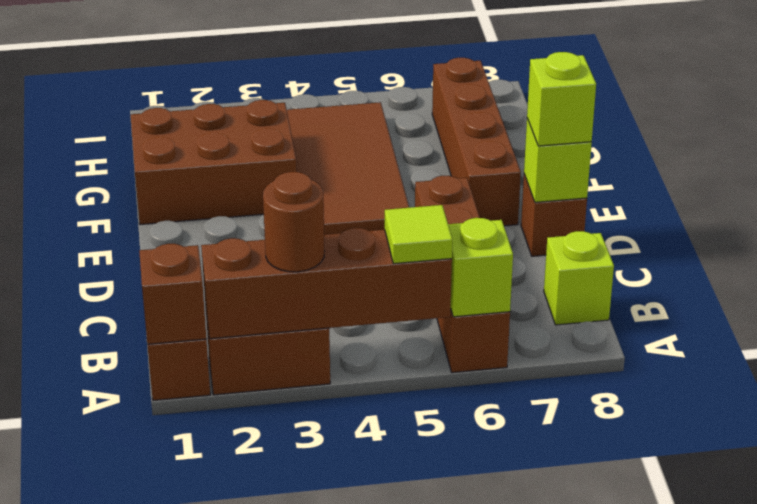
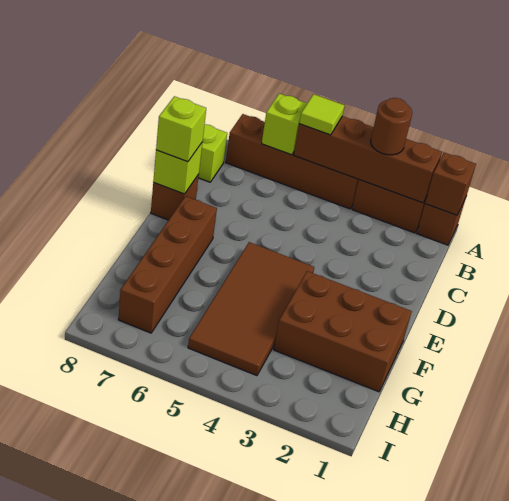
brown 1x4 brick [415,176,510,373] -> brown 1x4 brick turned to [226,114,359,209]

